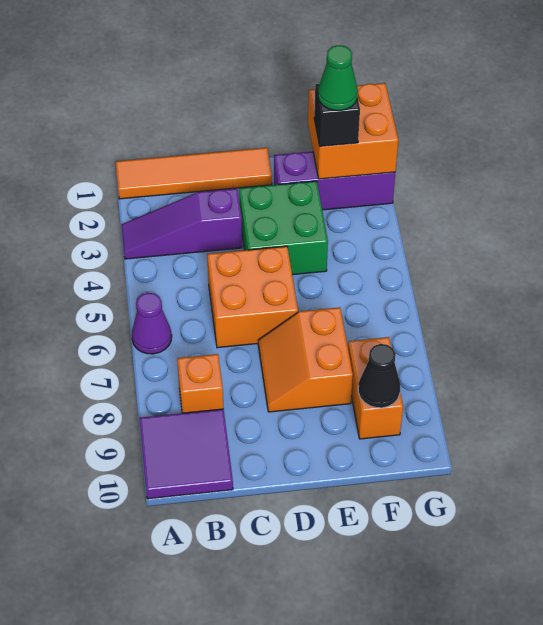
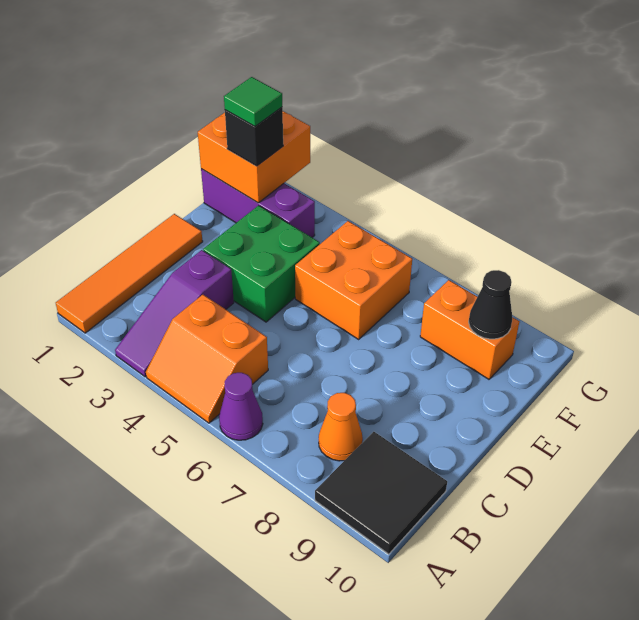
purple 2x2 tile [139,409,233,499] -> black 2x2 tile [315,432,447,554]
orange 1x1 brick [177,354,223,413] -> orange 1x1 cone [319,393,363,461]
orange 2x2 brick [207,246,298,348] -> orange 2x2 brick moved to [295,221,412,339]
orange 2x2 slope [258,307,353,412] -> orange 2x2 slope moved to [146,295,268,423]
purple 1x3 brick [274,151,395,210] -> purple 1x3 brick turned to [201,169,315,237]
green 1x1 cone [318,45,358,110] -> green 1x1 tile [224,77,282,126]

